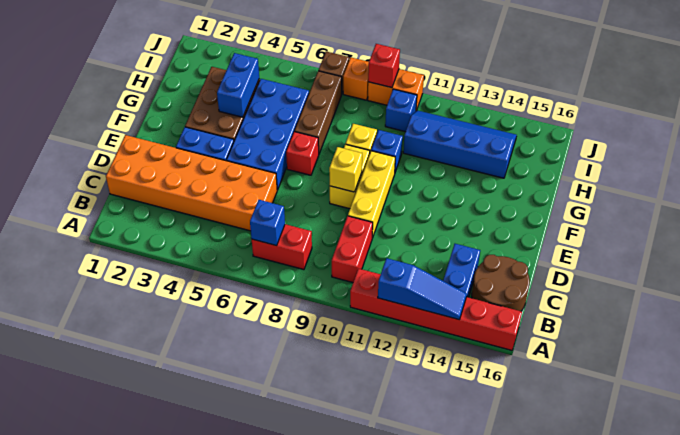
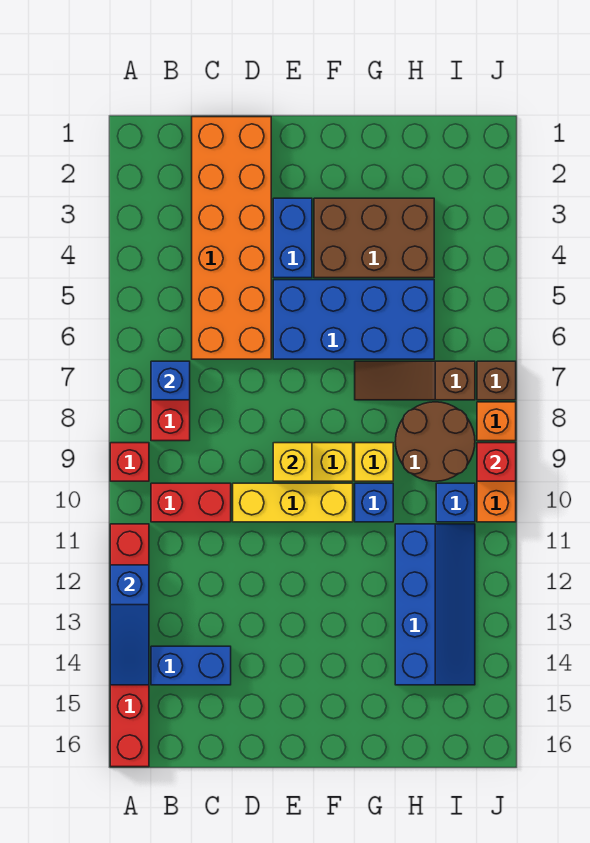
brown 2x2 round brick [472,255,530,311] -> brown 2x2 round brick moved to [395,402,475,481]
red 1x1 brick [286,132,319,175] -> red 1x1 brick moved to [110,443,149,481]
blue 1x2 brick [217,53,259,117] -> none
brown 1x3 brick [295,71,342,154] -> brown 1x3 slope [355,361,475,400]

